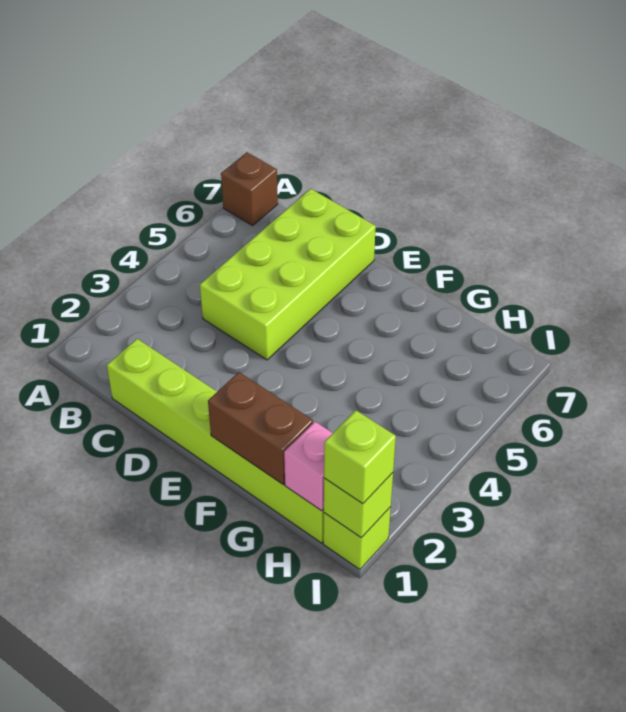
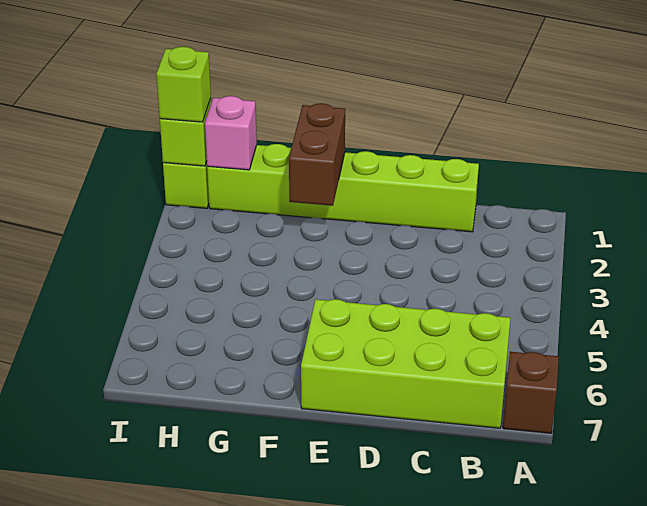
lime 2x4 brick [200,189,376,360] -> lime 2x4 brick turned to [301,299,510,428]
brown 1x2 brick [208,372,313,484] -> brown 1x2 brick turned to [289,103,345,206]

